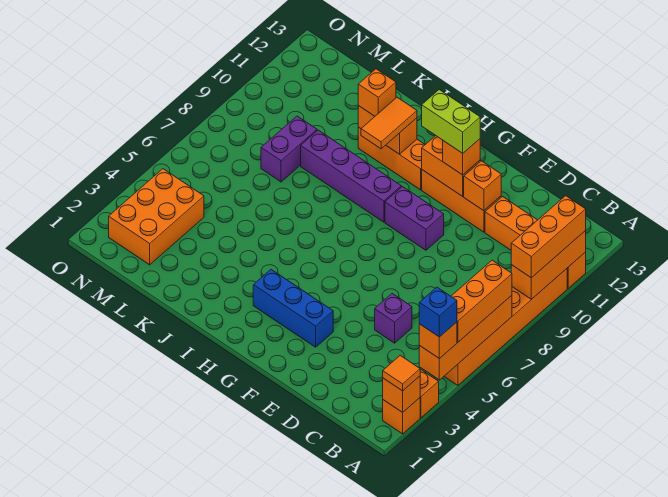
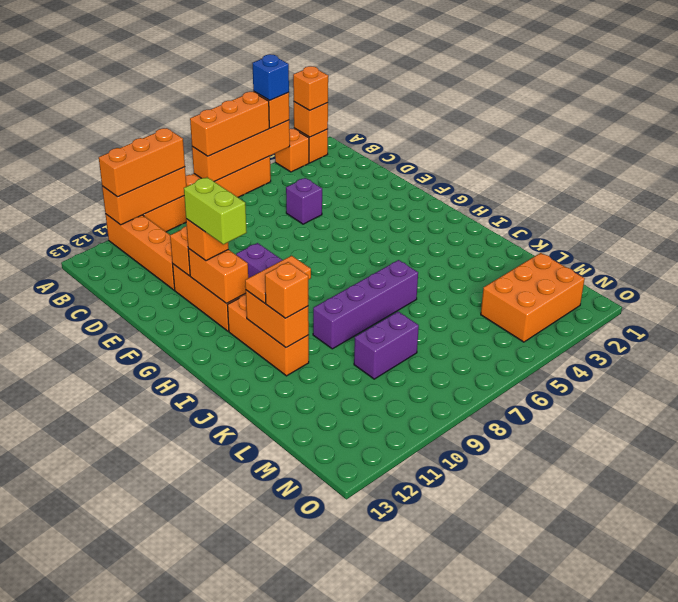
orange 1x1 tile [383,355,420,391] -> orange 1x1 brick [293,66,328,110]
blue 1x3 brick [253,270,333,347] -> none
purple 1x4 brick [301,130,401,222] -> purple 1x4 brick turned to [313,260,418,349]

